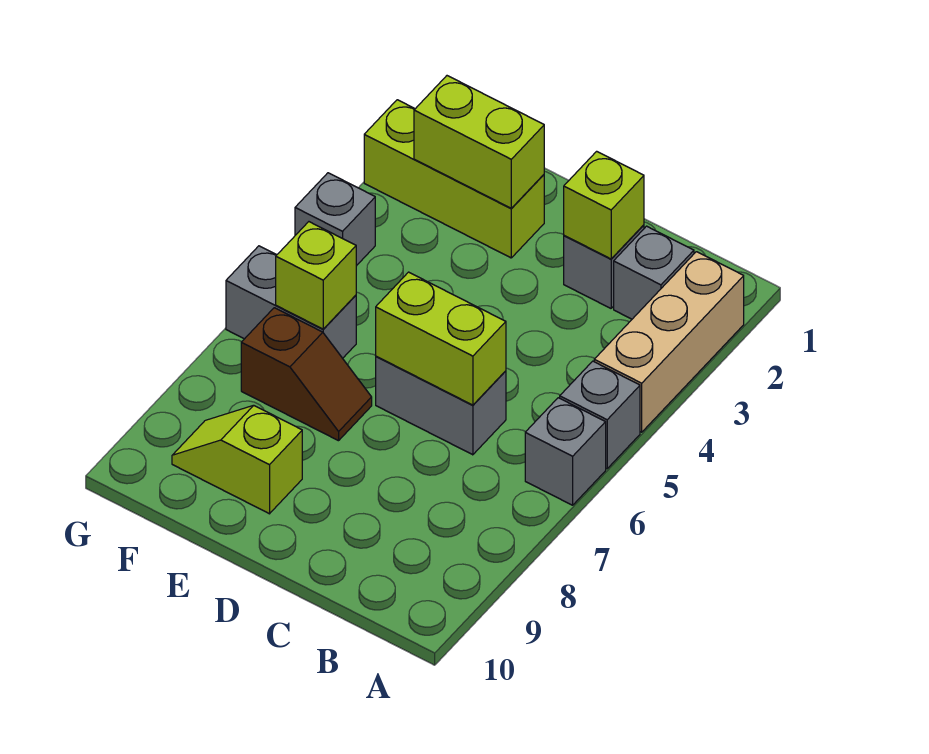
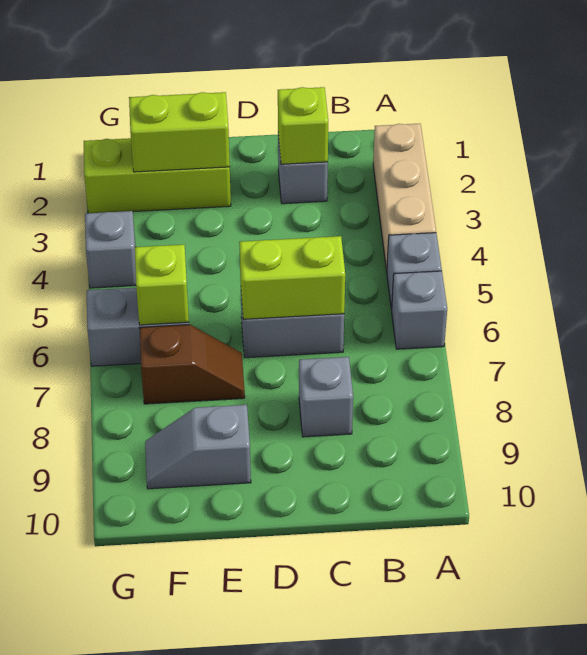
grey 1x1 brick [614,226,694,319] -> grey 1x1 brick moved to [299,357,353,437]
lime 1x2 slope [172,405,302,514] -> grey 1x2 slope [145,405,251,489]

